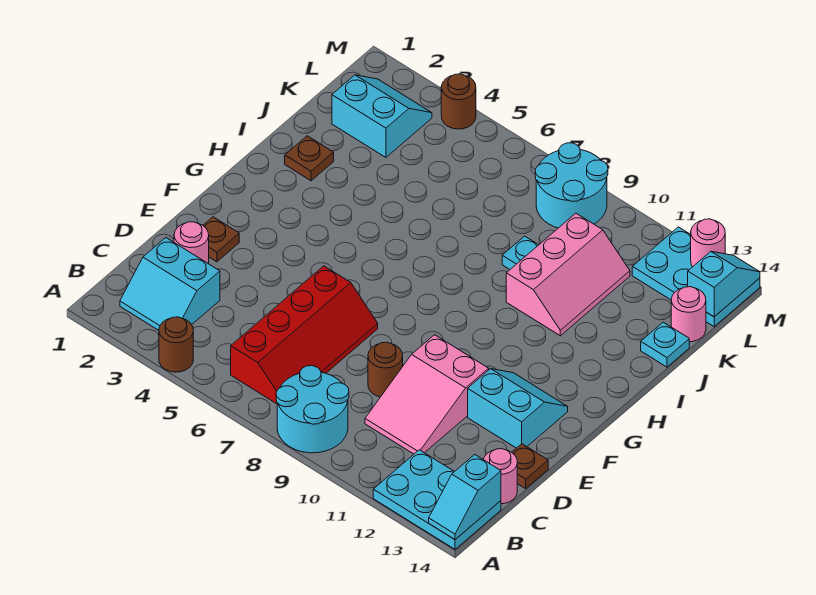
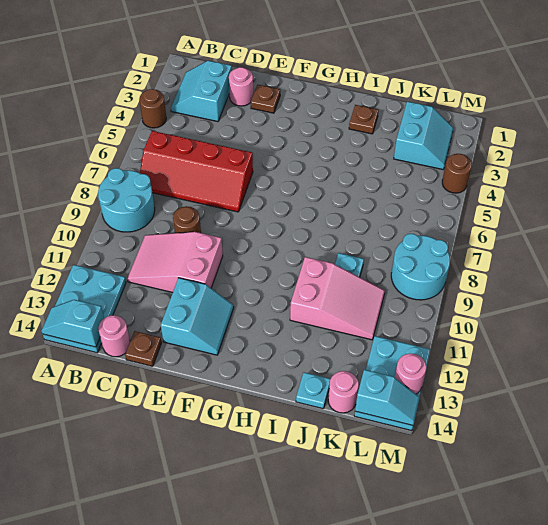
pink 2x3 slope [506,213,630,336] -> pink 2x3 slope turned to [290,257,385,340]

